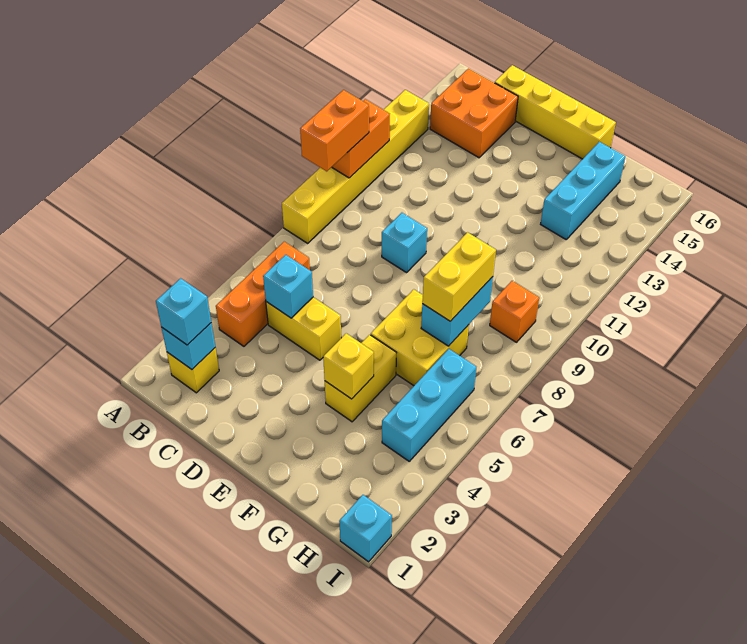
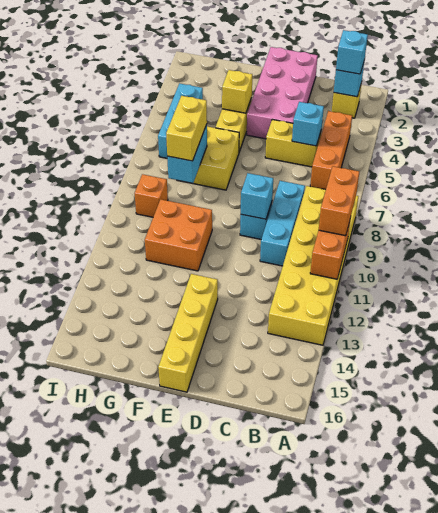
yellow 1x6 brick [282,90,429,243] -> yellow 2x6 brick [268,186,358,345]
orange 2x2 brick [430,69,518,158] -> orange 2x2 brick moved to [145,199,212,271]
yellow 1x4 brick [495,65,616,159] -> yellow 1x4 brick turned to [158,274,218,392]
none -> pink 2x4 brick [247,47,318,139]
cyan 1x3 brick [541,142,625,239] -> cyan 1x3 brick moved to [260,181,305,266]
cyan 1x1 brick [339,495,392,562] -> cyan 1x1 brick moved to [241,173,273,219]

